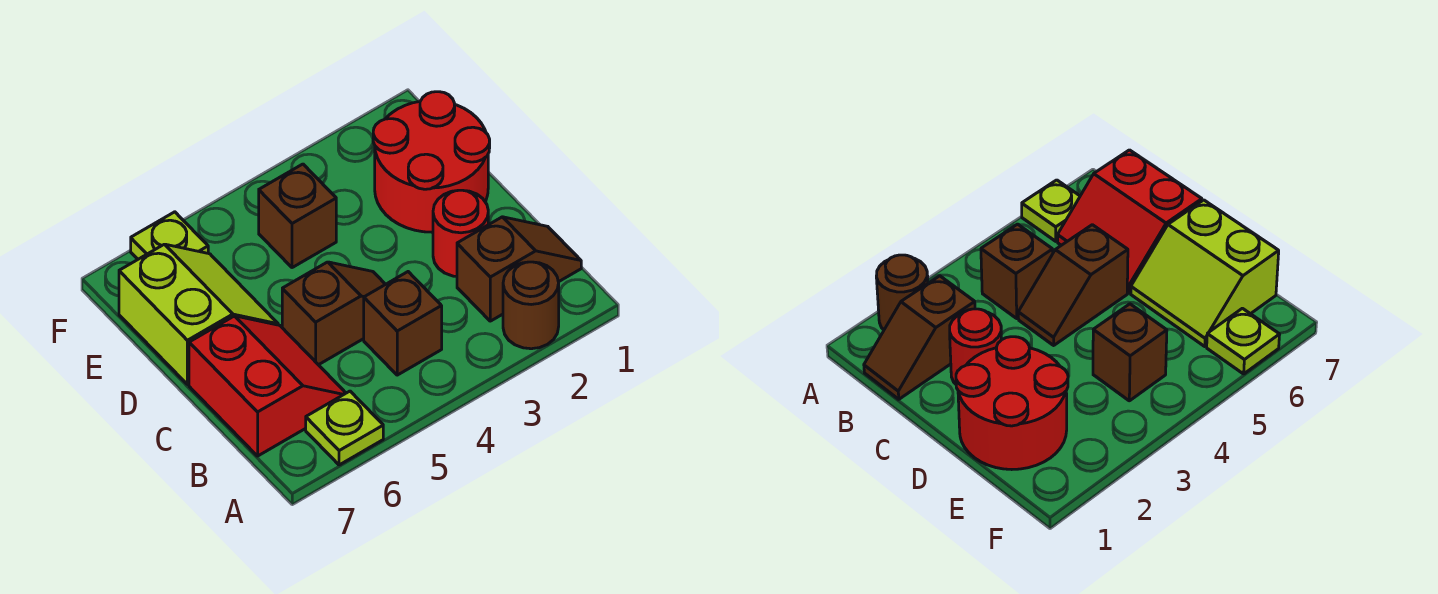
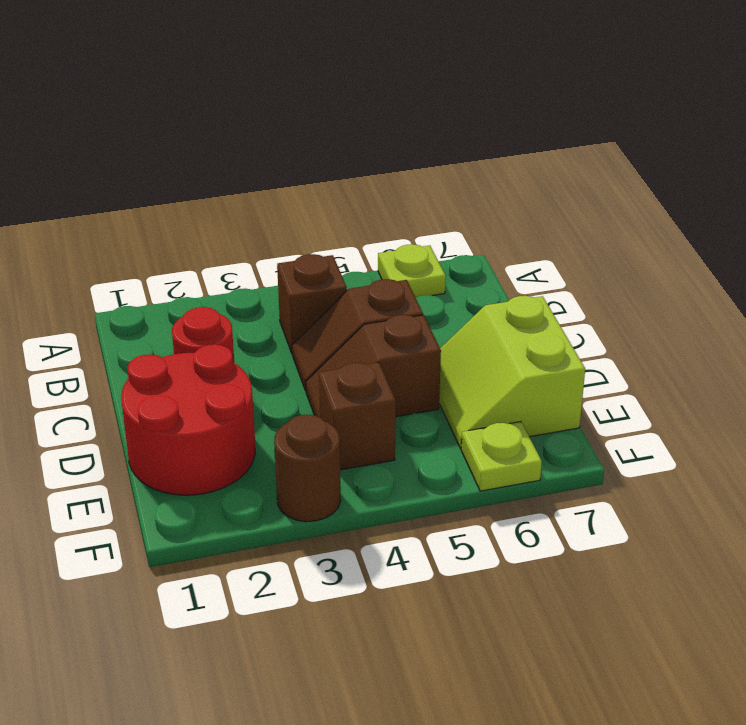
brown 1x1 round brick [503,262,559,349] -> brown 1x1 round brick moved to [274,415,341,522]
brown 1x2 slope [457,217,581,321] -> brown 1x2 slope moved to [306,315,441,417]
red 2x2 slope [189,316,346,456] -> none

